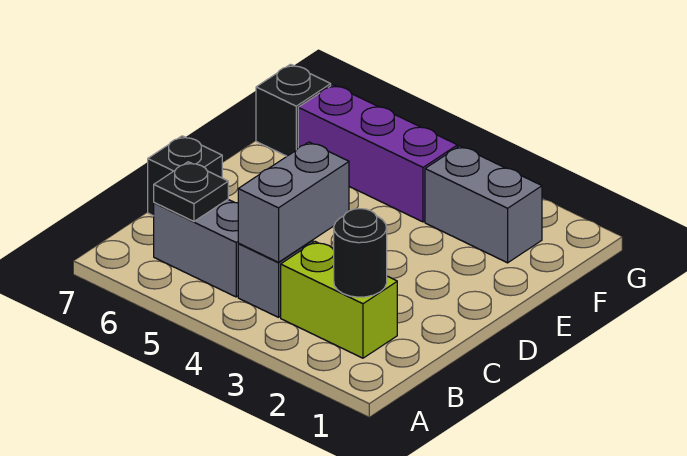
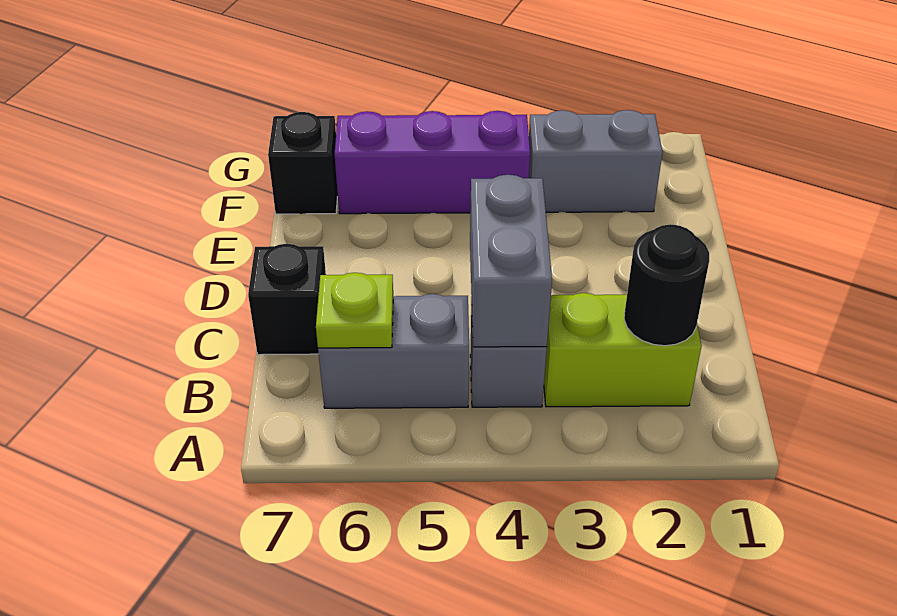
black 1x1 plate [154,162,228,221] -> lime 1x1 plate [316,273,393,348]

